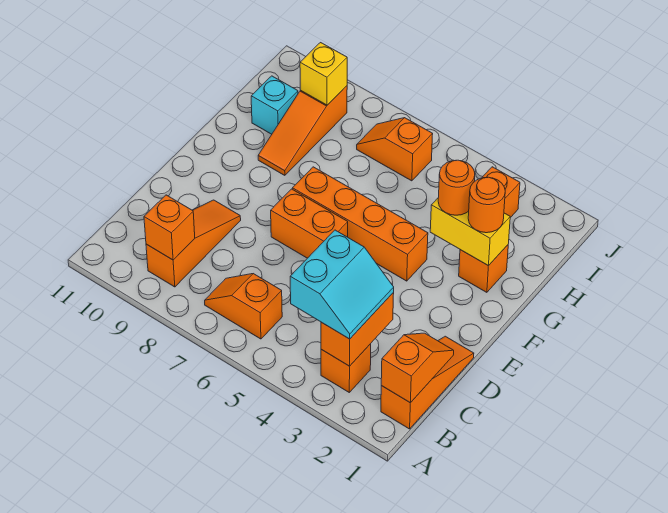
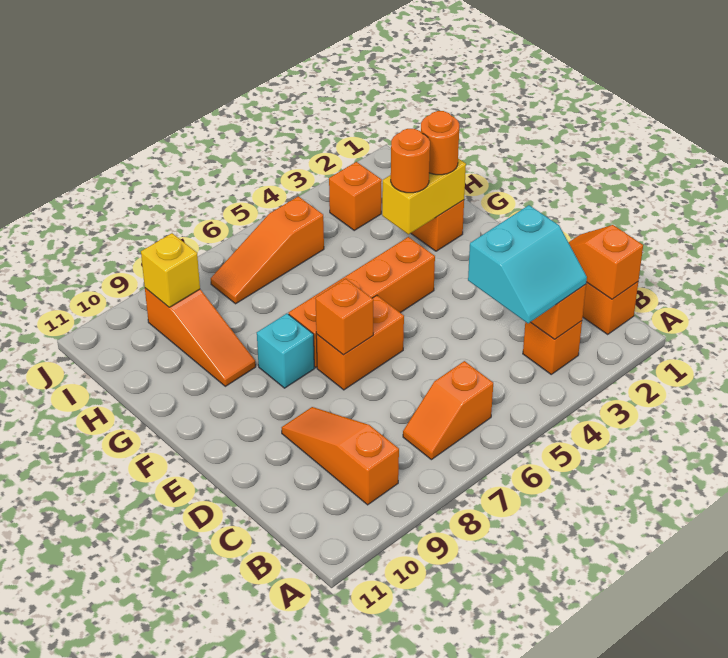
cyan 2x2 slope [290,230,394,339] -> cyan 2x2 slope turned to [468,205,587,323]
orange 1x1 brick [144,195,195,260] -> orange 1x1 brick moved to [316,279,373,355]
cyan 1x1 brick [251,76,298,134] -> cyan 1x1 brick moved to [257,314,314,388]
orange 1x2 slope [357,118,433,181] -> orange 1x3 slope [211,196,324,304]

